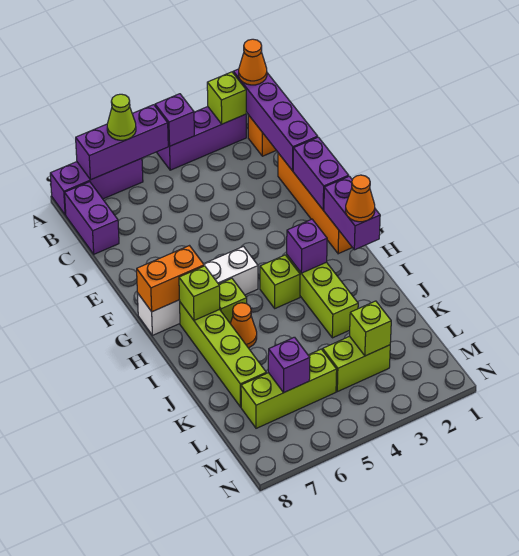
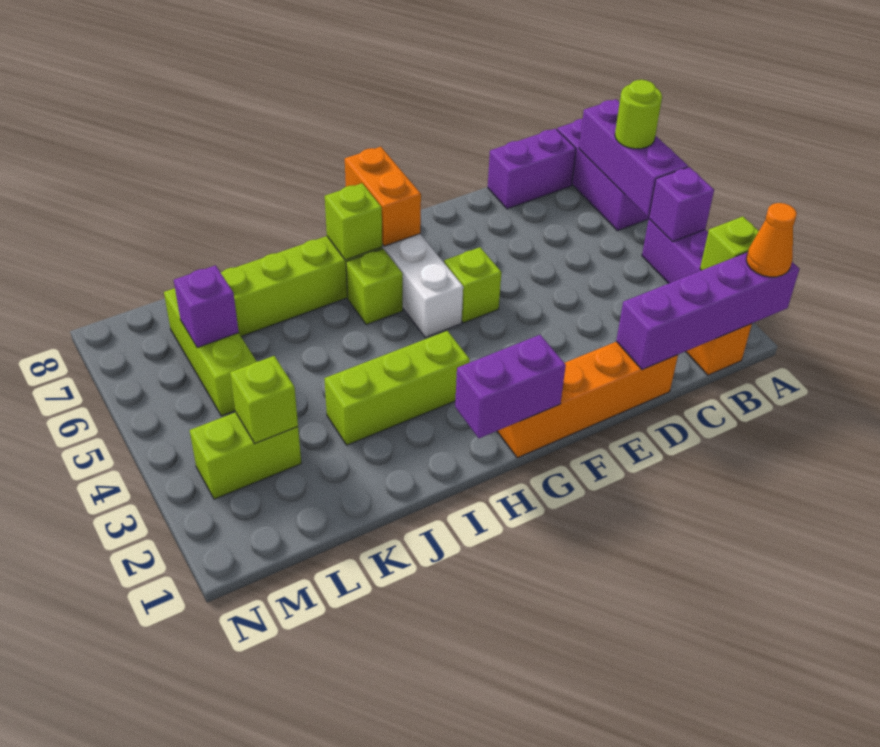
lime 1x1 cone [107,94,136,140] -> lime 1x1 round brick [615,80,662,149]
purple 1x2 brick [293,137,349,210] -> none
orange 1x1 cone [346,175,375,222] -> none
purple 1x1 brick [287,219,327,273] -> none
lime 1x1 brick [260,255,300,308] -> lime 1x1 brick moved to [444,247,501,323]
orange 1x1 cone [230,303,257,348] -> none
lime 1x2 brick [323,336,390,392] -> lime 1x2 brick turned to [190,412,301,499]

